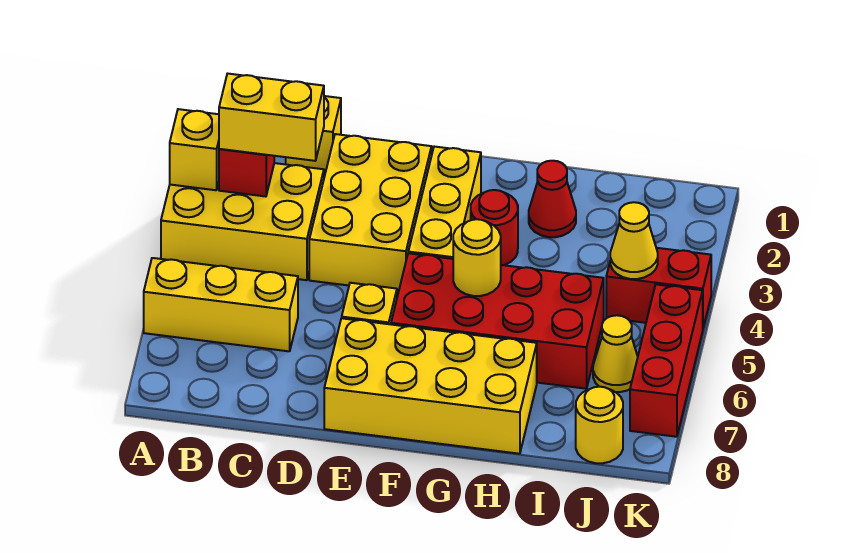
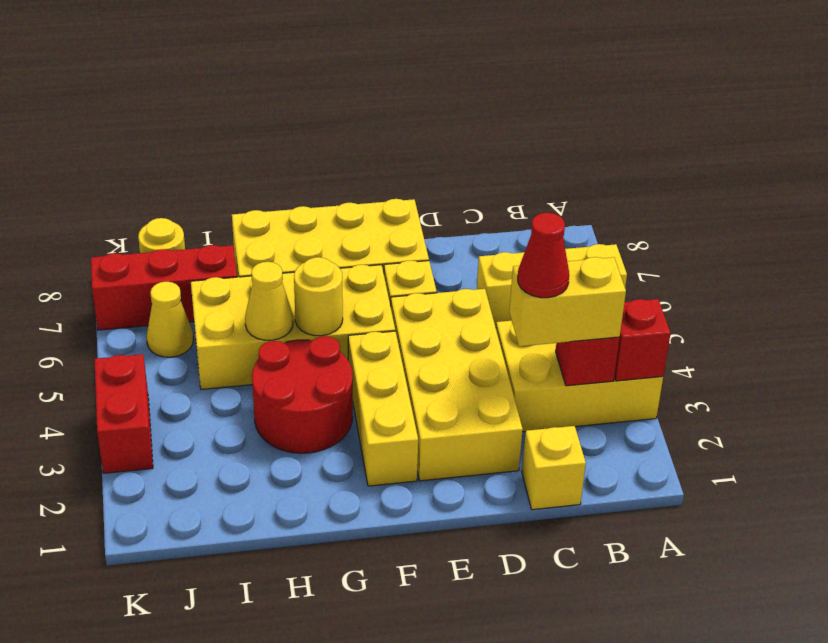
yellow 1x1 brick [170,109,219,190] -> red 1x1 brick [614,299,671,381]
yellow 2x3 brick [309,134,432,292] -> yellow 2x4 brick [391,289,523,481]
red 2x4 brick [391,253,604,389] -> yellow 2x4 brick [191,265,395,389]
red 1x1 round brick [471,190,518,265] -> red 2x2 round brick [252,336,353,453]
red 1x1 cone [529,161,576,237] -> red 1x1 cone moved to [518,213,569,298]
red 1x2 brick [606,248,711,328] -> red 1x2 brick turned to [94,354,153,473]
yellow 1x1 cone [610,202,658,279] -> yellow 1x1 cone moved to [245,262,293,340]
red 1x3 brick [630,284,703,437] -> red 1x3 brick turned to [91,245,237,330]

